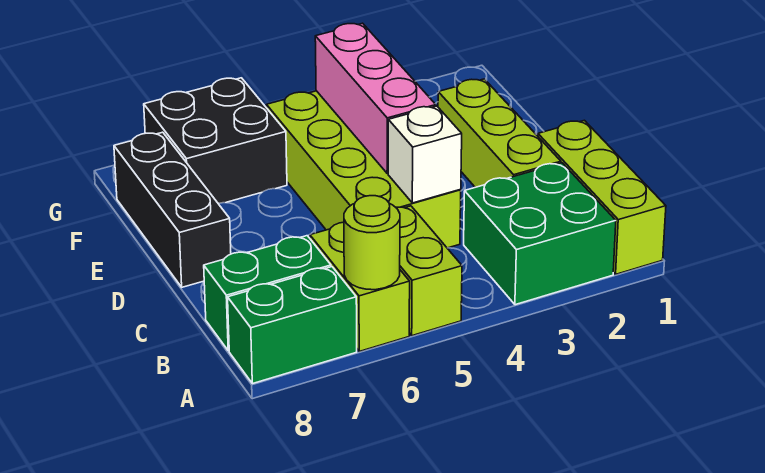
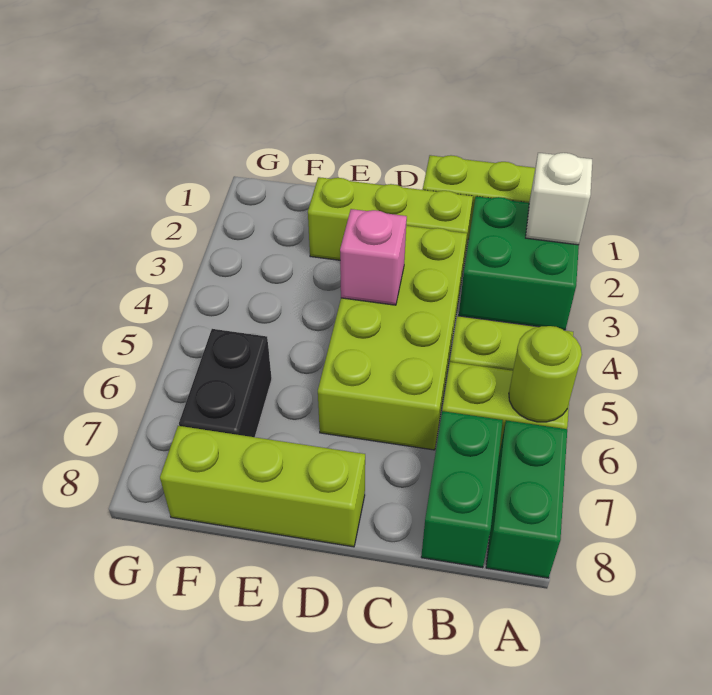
lime 2x4 brick [266,91,461,248] -> lime 2x4 brick turned to [318,226,467,450]
white 1x1 brick [388,106,462,203] -> white 1x1 brick moved to [526,153,592,245]
pink 1x3 brick [315,23,436,174] -> pink 1x1 brick [340,209,407,305]
black 1x3 brick [114,132,231,287] -> lime 1x3 brick [160,426,365,547]
black 2x2 brick [144,78,287,203] -> black 1x2 brick [179,329,272,437]

